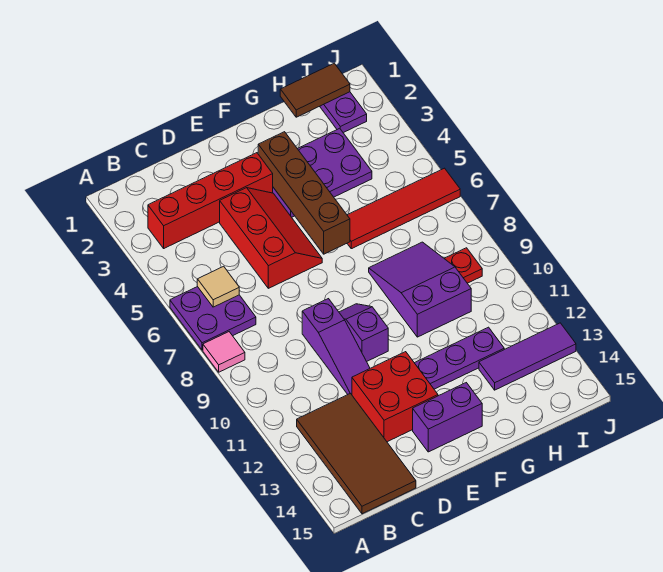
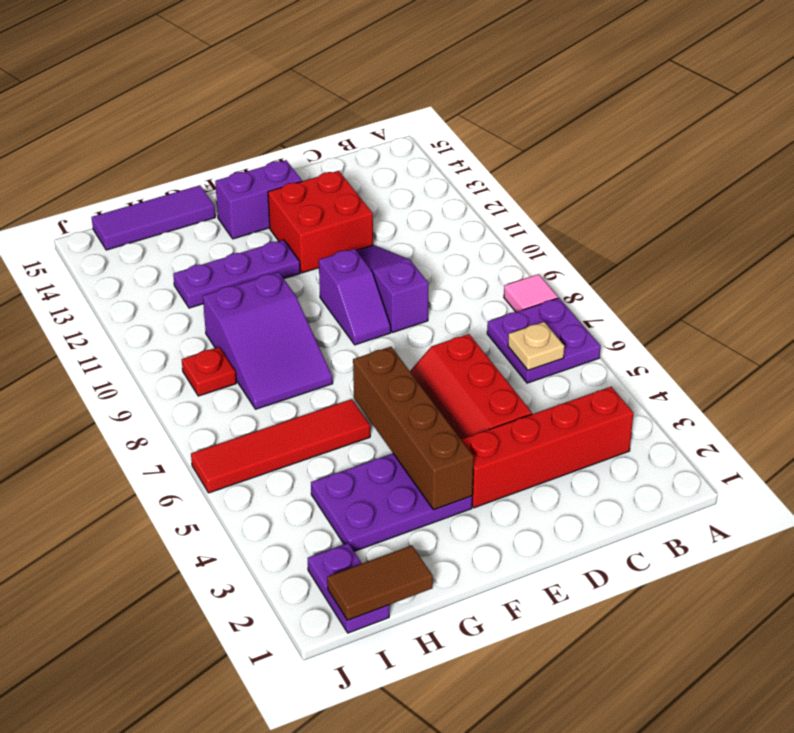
tan 1x1 tile [197,266,239,307] -> tan 1x1 plate [508,322,564,370]
brown 2x4 tile [297,393,416,514] -> none
purple 1x3 tile [479,323,576,390] -> purple 1x3 tile moved to [92,185,215,250]

